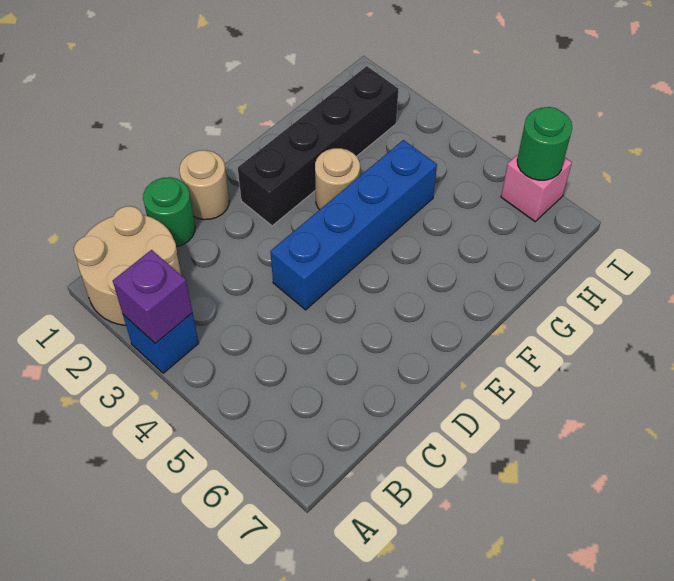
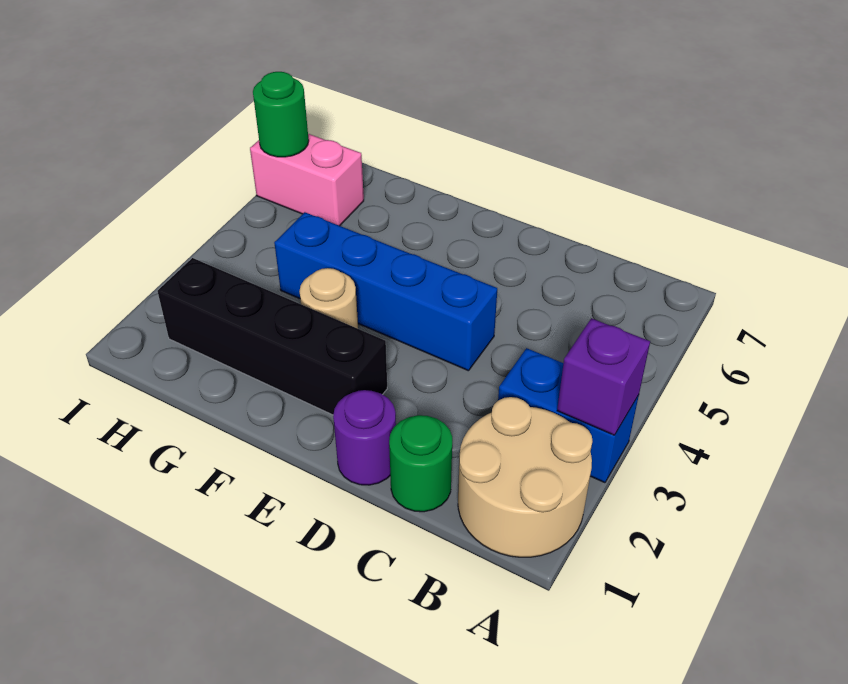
blue 1x1 brick [123,313,199,373] -> blue 1x2 brick [498,348,639,483]
tan 1x1 round brick [179,150,229,220] -> purple 1x1 round brick [333,390,396,485]
pink 1x1 brick [501,155,572,222] -> pink 1x2 brick [250,134,364,226]

